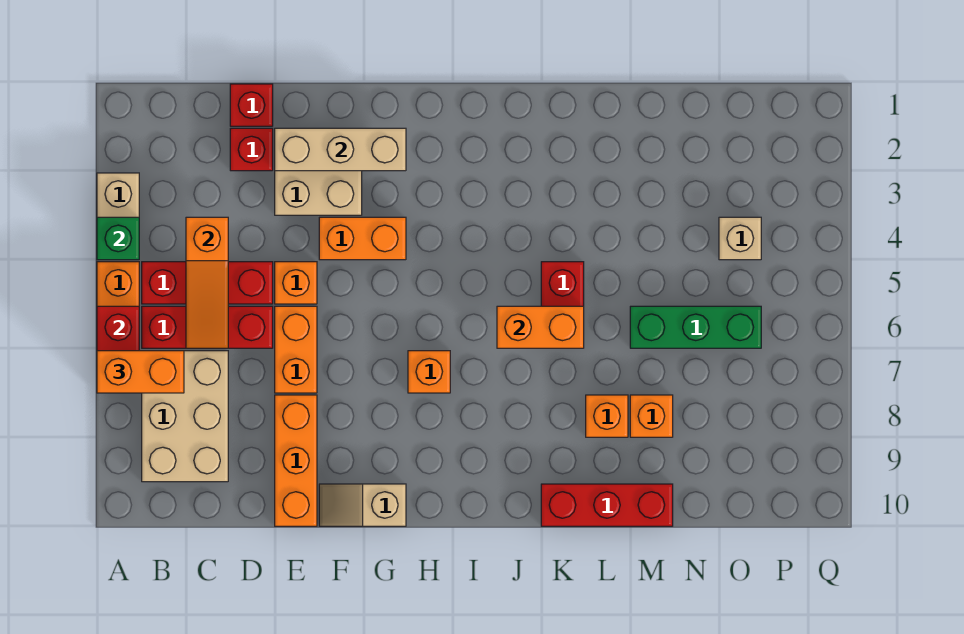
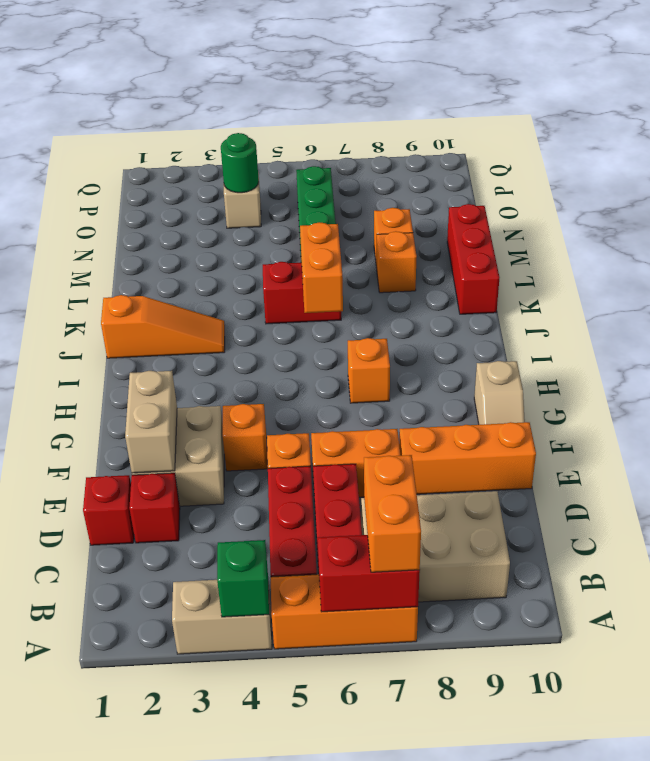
orange 1x3 slope [186,217,228,348] -> orange 1x3 slope moved to [101,295,225,358]
tan 1x3 brick [275,128,406,171] -> tan 1x2 brick [125,371,177,473]
orange 1x2 brick [319,217,406,260] -> orange 1x1 brick [223,404,267,471]
none -> green 1x1 round brick [221,133,259,193]

